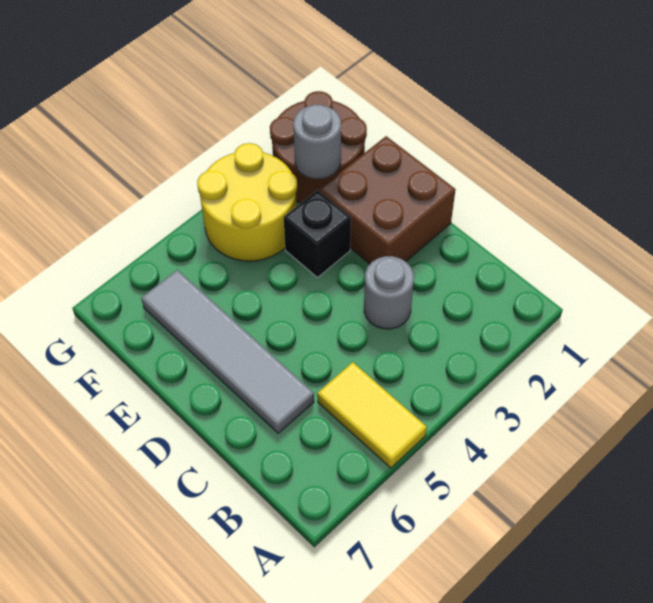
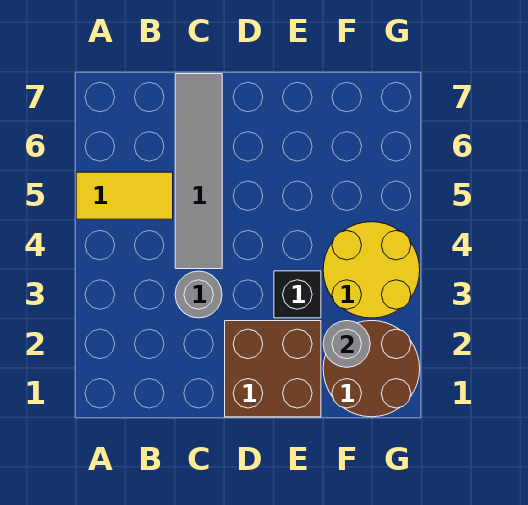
grey 1x4 tile [141,270,314,433] -> grey 1x4 tile turned to [175,74,222,269]

